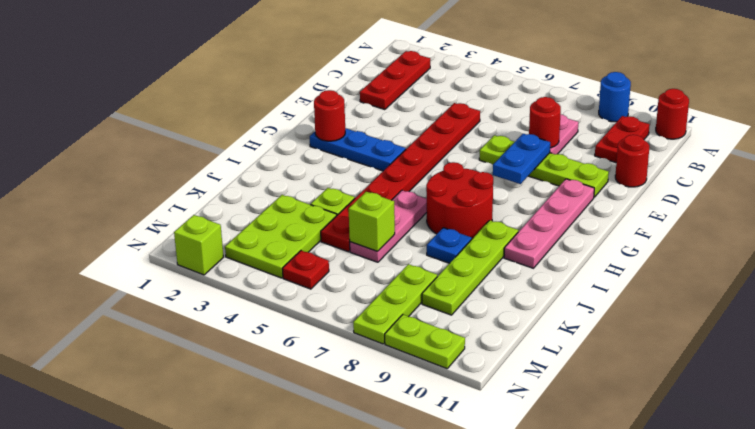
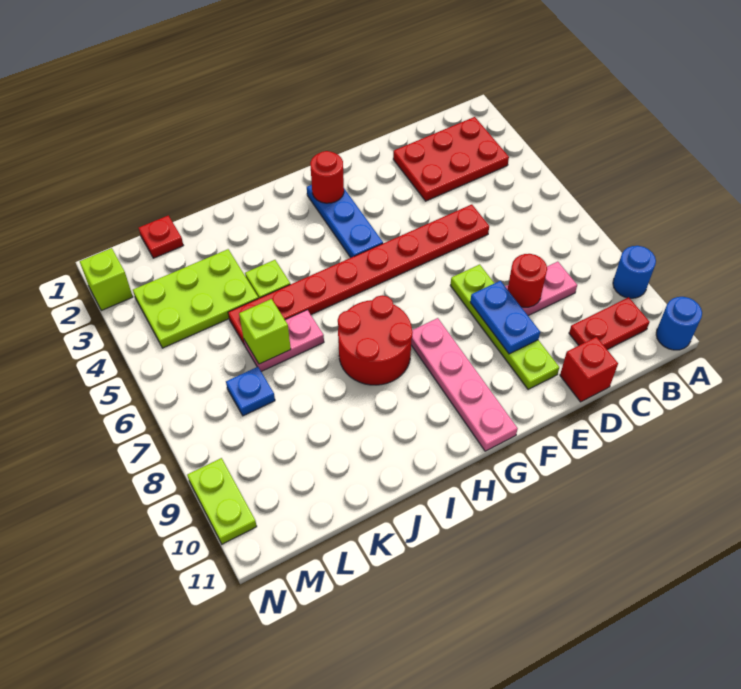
red 1x1 round brick [656,89,689,139] -> blue 1x1 round brick [656,297,702,350]
red 1x3 plate [360,51,430,110] -> red 2x3 plate [393,117,509,201]
red 1x1 round brick [615,135,649,187] -> red 1x1 brick [560,337,618,402]
blue 1x2 plate [493,134,550,184] -> blue 1x2 plate turned to [470,281,540,354]
pink 1x4 plate [504,179,594,268] -> pink 1x4 plate turned to [411,318,518,451]
pink 1x3 plate [350,190,427,262] -> pink 1x2 plate [244,310,324,371]
lime 1x4 plate [422,220,518,315] -> none
blue 1x1 plate [427,228,472,263] -> blue 1x1 plate moved to [226,367,275,416]
lime 1x3 plate [353,264,437,344] -> none
red 1x1 plate [282,251,329,289] -> red 1x1 plate moved to [139,216,183,258]

